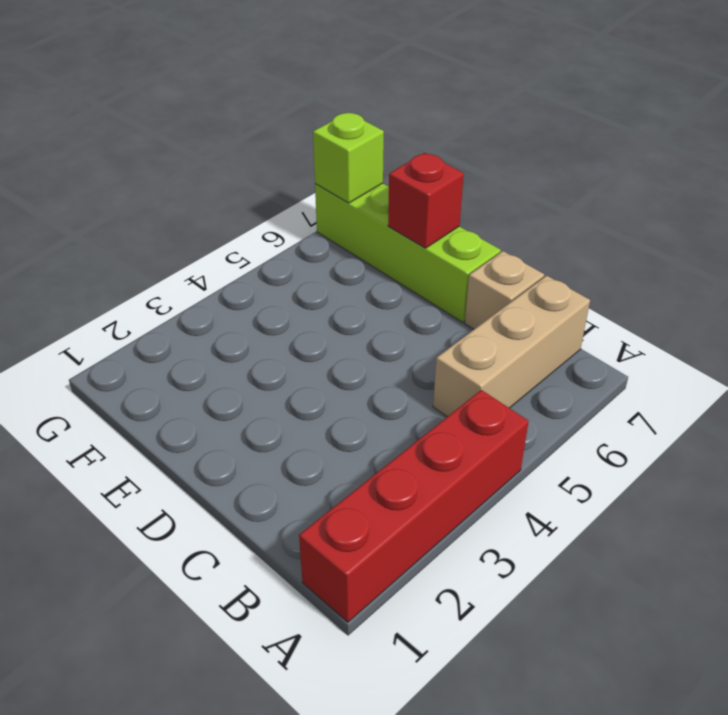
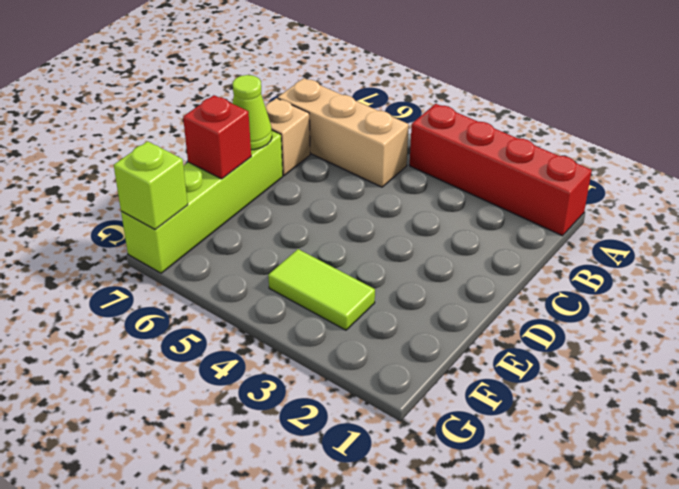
none -> lime 1x1 cone [232,75,272,150]
none -> lime 1x2 tile [268,249,375,330]

